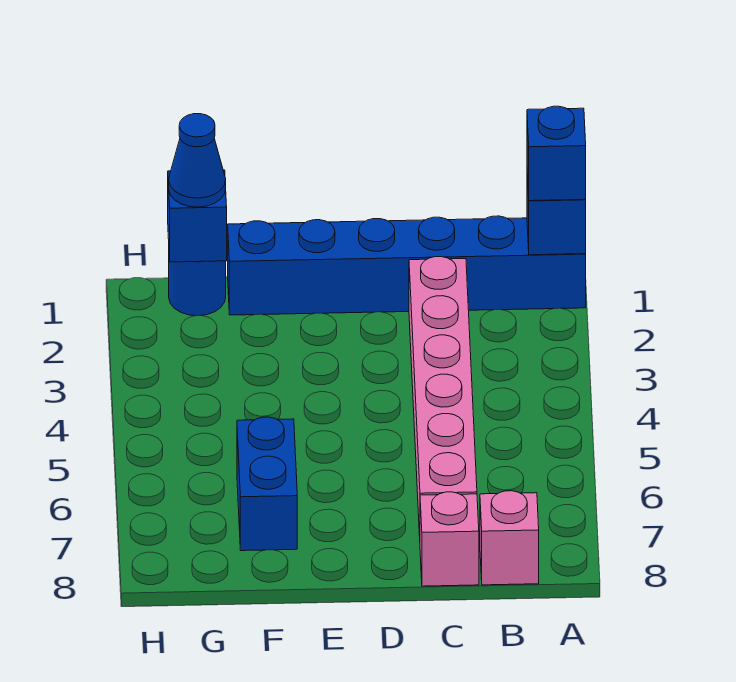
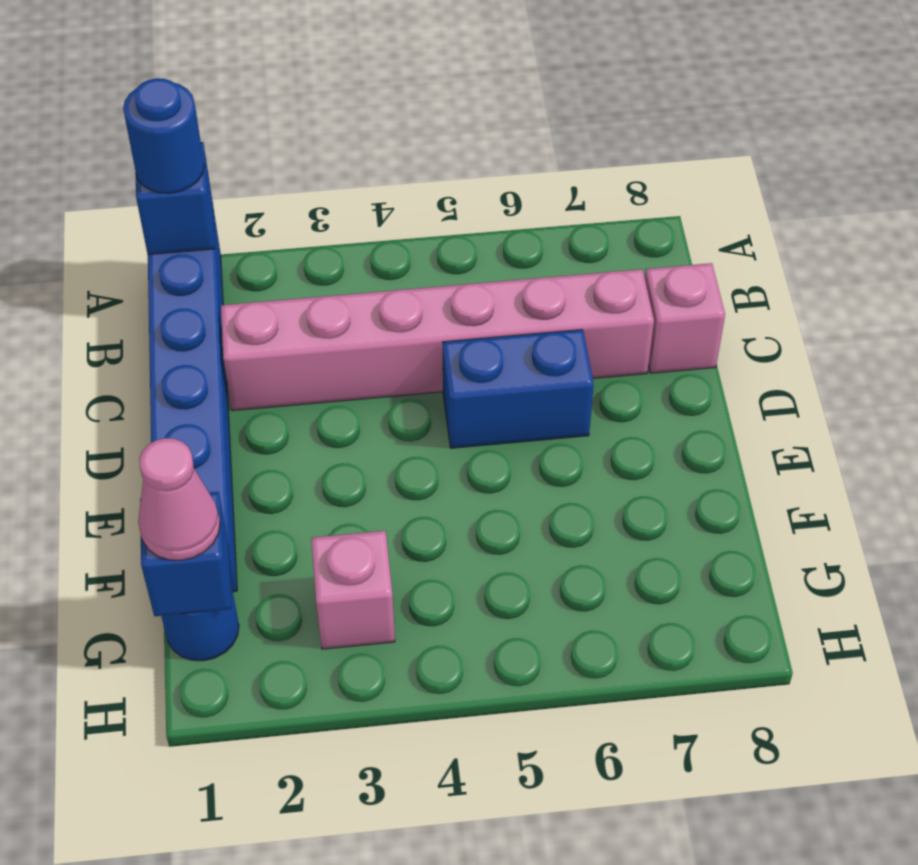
blue 1x1 brick [527,106,586,201] -> blue 1x1 round brick [123,78,204,193]
pink 1x1 brick [480,491,539,585] -> pink 1x1 brick moved to [311,531,395,649]
blue 1x2 brick [237,417,297,551] -> blue 1x2 brick moved to [442,330,594,448]
blue 1x1 cone [169,114,226,207] -> pink 1x1 cone [138,438,220,560]

